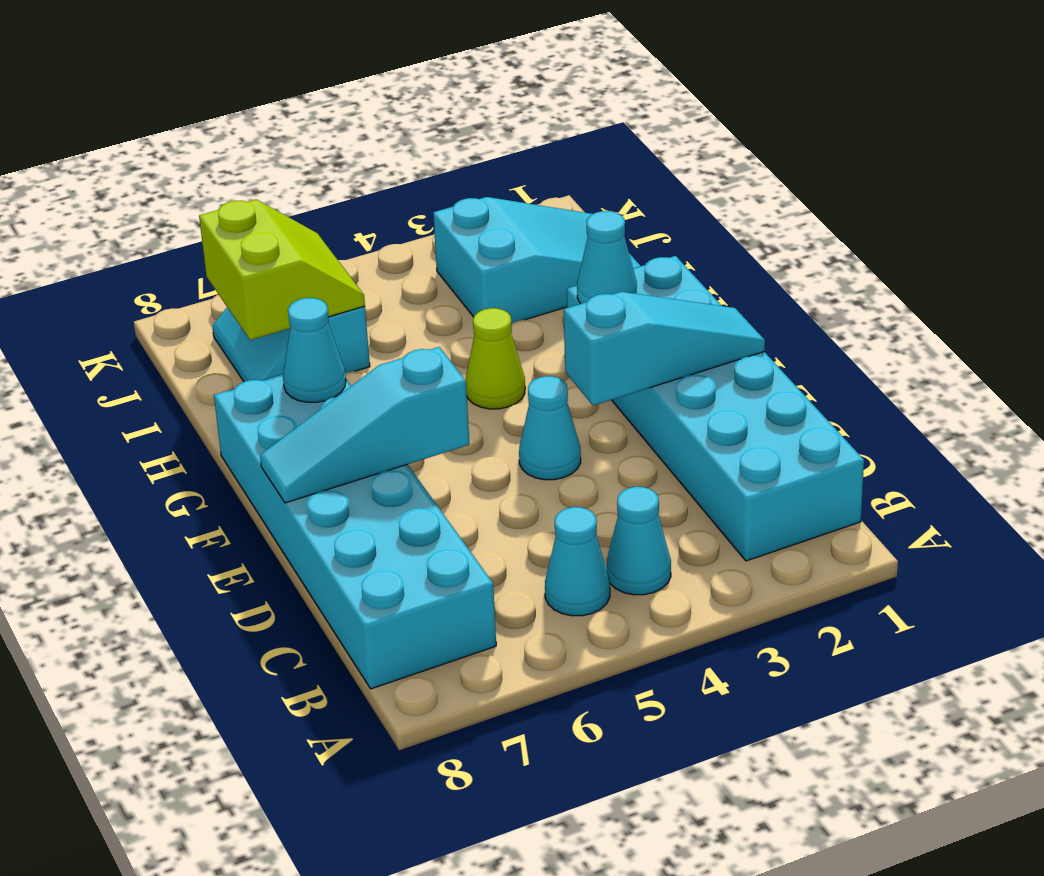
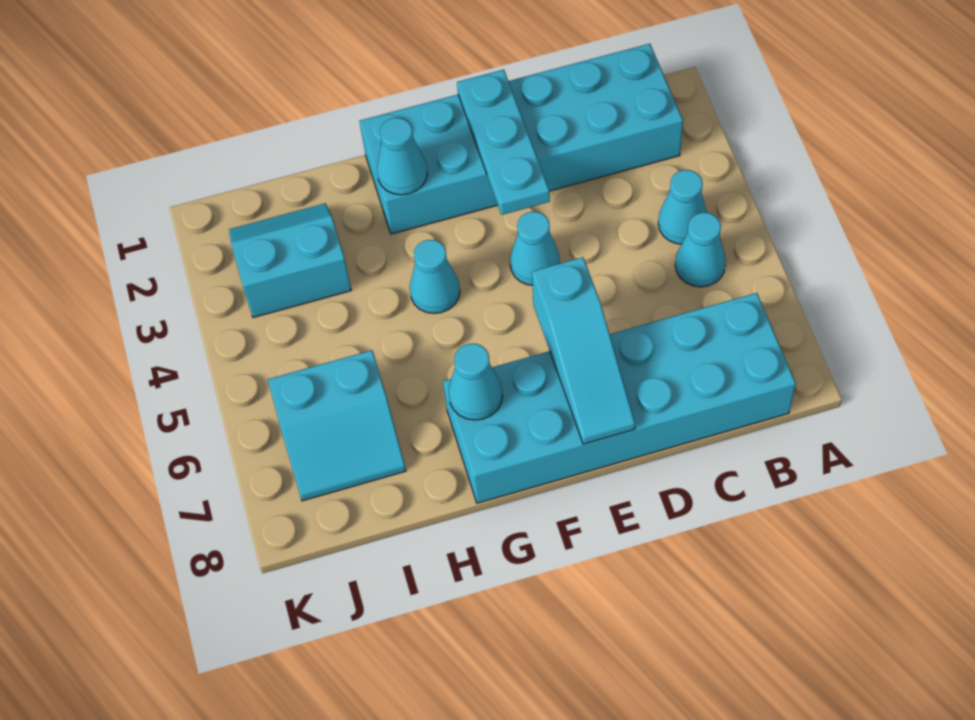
cyan 1x3 slope [564,292,765,406] -> cyan 1x3 plate [457,70,550,215]
lime 1x1 cone [466,308,525,409] -> cyan 1x1 cone [410,240,460,313]
cyan 2x3 slope [433,197,640,324] -> cyan 2x2 slope [229,203,351,318]
lime 2x2 slope [199,199,365,340] -> none

